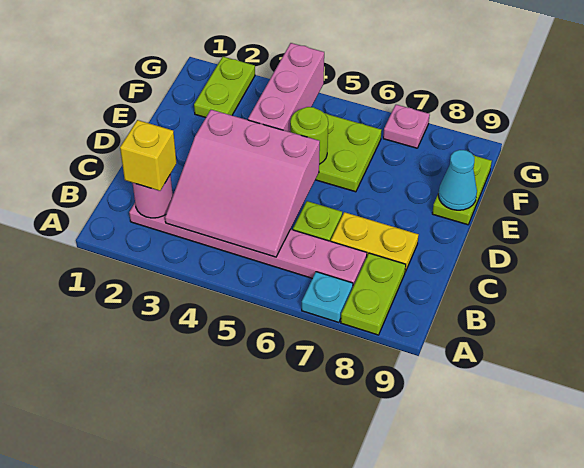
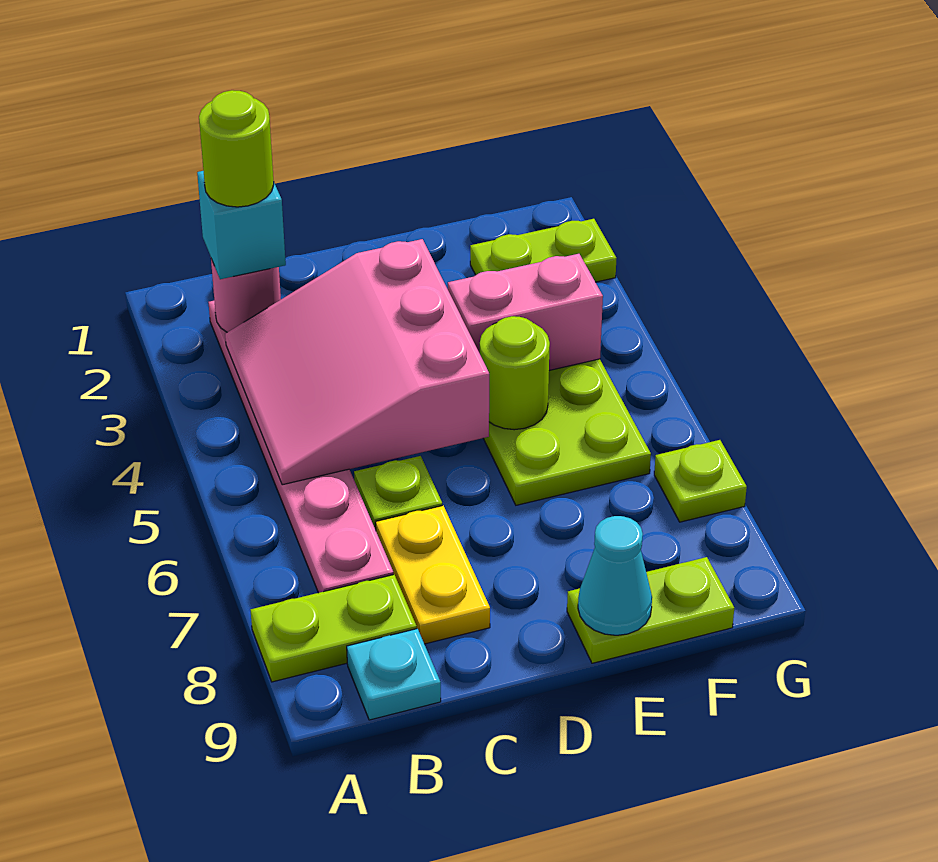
cyan 1x1 plate [302,272,353,323] -> cyan 1x1 plate moved to [347,629,441,720]
yellow 1x1 brick [120,120,177,191] -> cyan 1x1 brick [197,171,286,279]
none -> lime 1x1 round brick [199,90,274,207]
pink 1x3 brick [248,43,324,132] -> pink 1x2 brick [448,254,603,370]
pink 1x1 plate [383,105,430,148] -> lime 1x1 plate [654,440,747,522]

